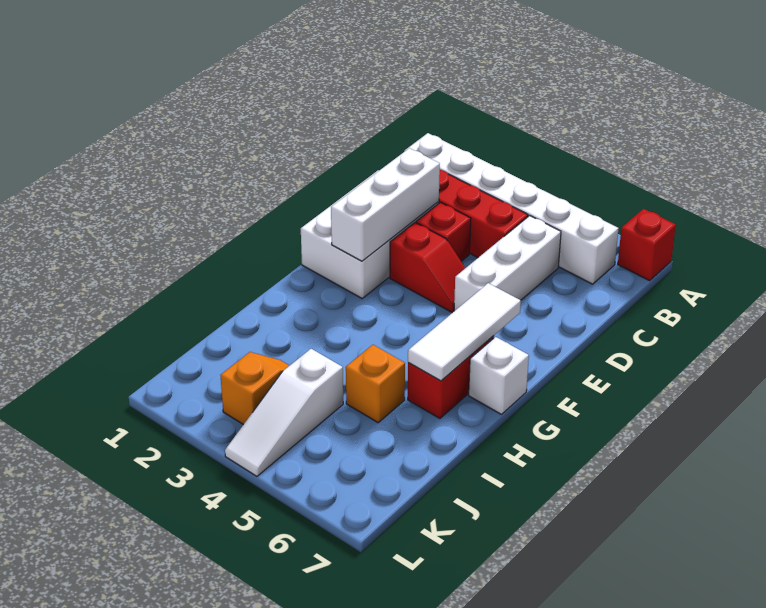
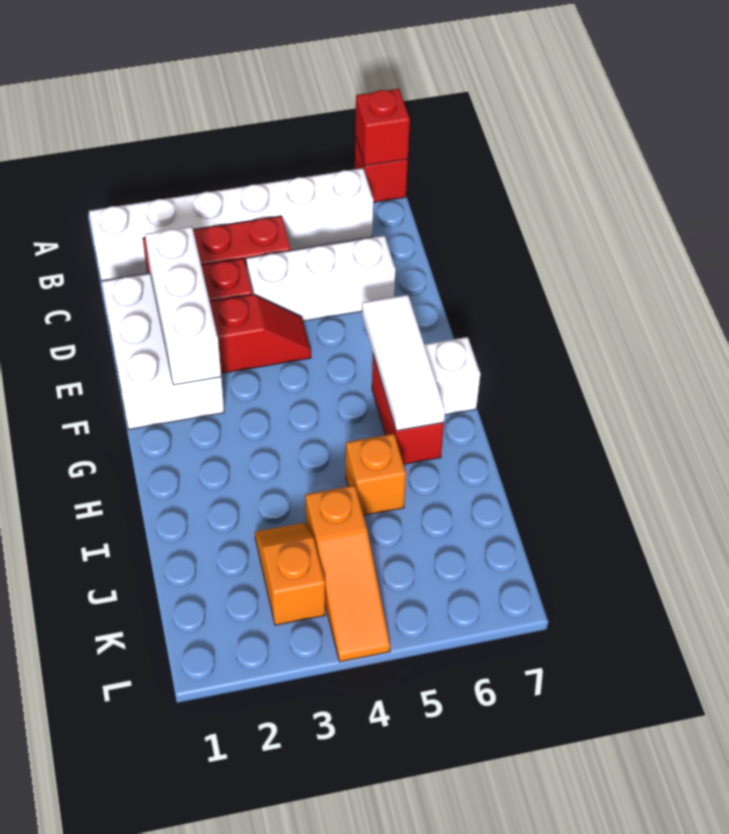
none -> red 1x1 brick [355,89,410,166]
white 1x3 brick [454,216,561,311] -> white 1x3 brick turned to [246,236,395,321]
white 1x3 slope [225,349,343,476] -> orange 1x3 slope [305,485,390,662]

